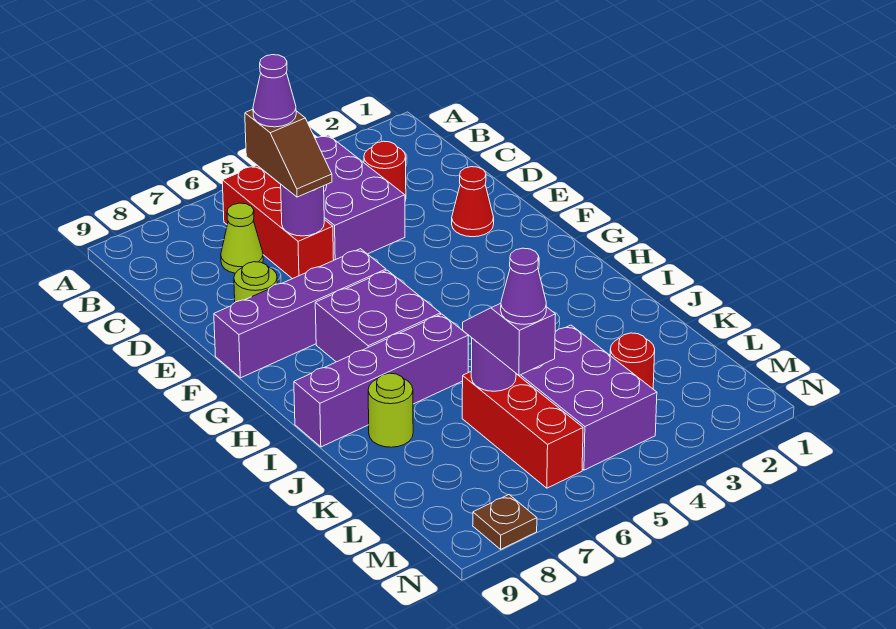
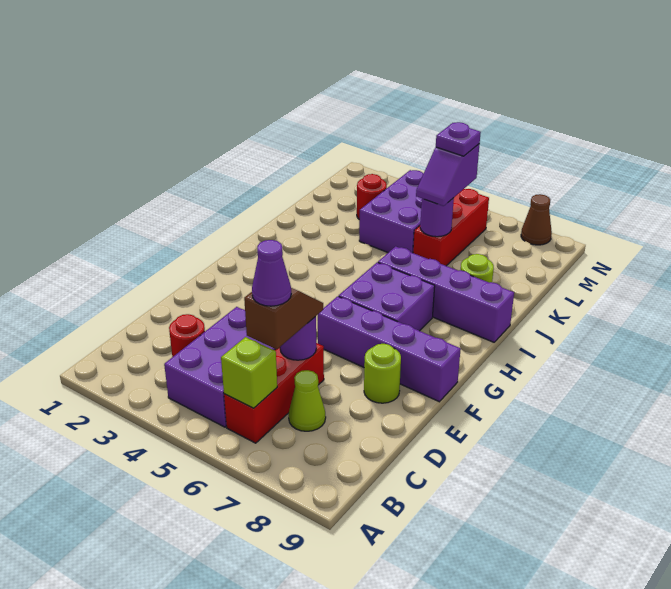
none -> lime 1x1 brick [221,337,277,408]
red 1x1 cone [452,167,494,237] -> none
purple 1x1 cone [501,248,546,325] -> purple 1x1 plate [436,122,481,156]
brown 1x1 plate [473,495,537,549] -> brown 1x1 cone [521,194,552,245]

